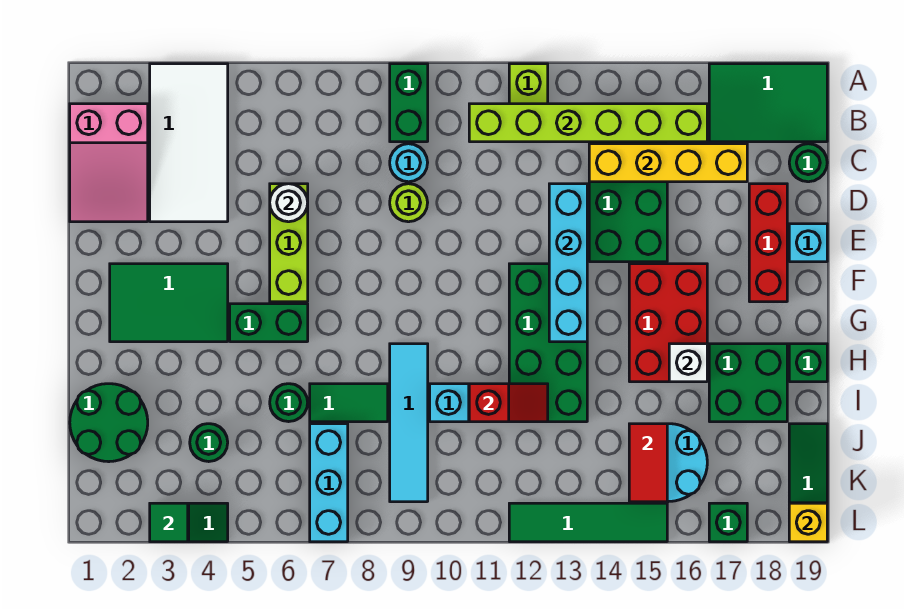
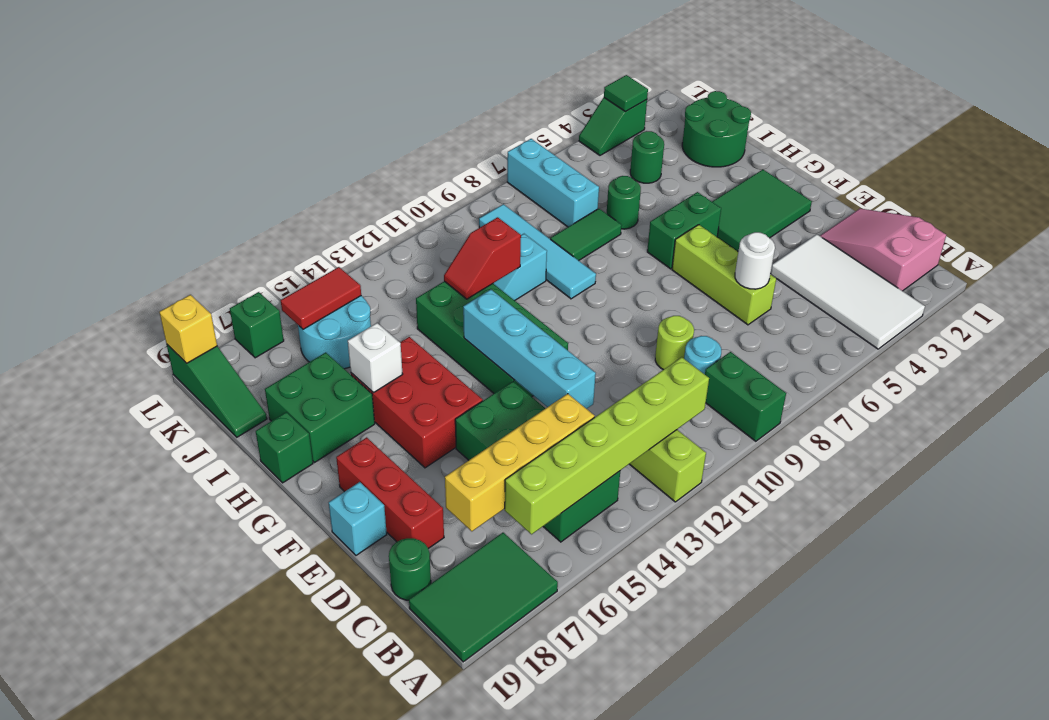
red 1x2 tile [629,424,667,502] -> red 1x2 tile turned to [281,267,361,329]
green 1x4 tile [509,503,667,542] -> none

